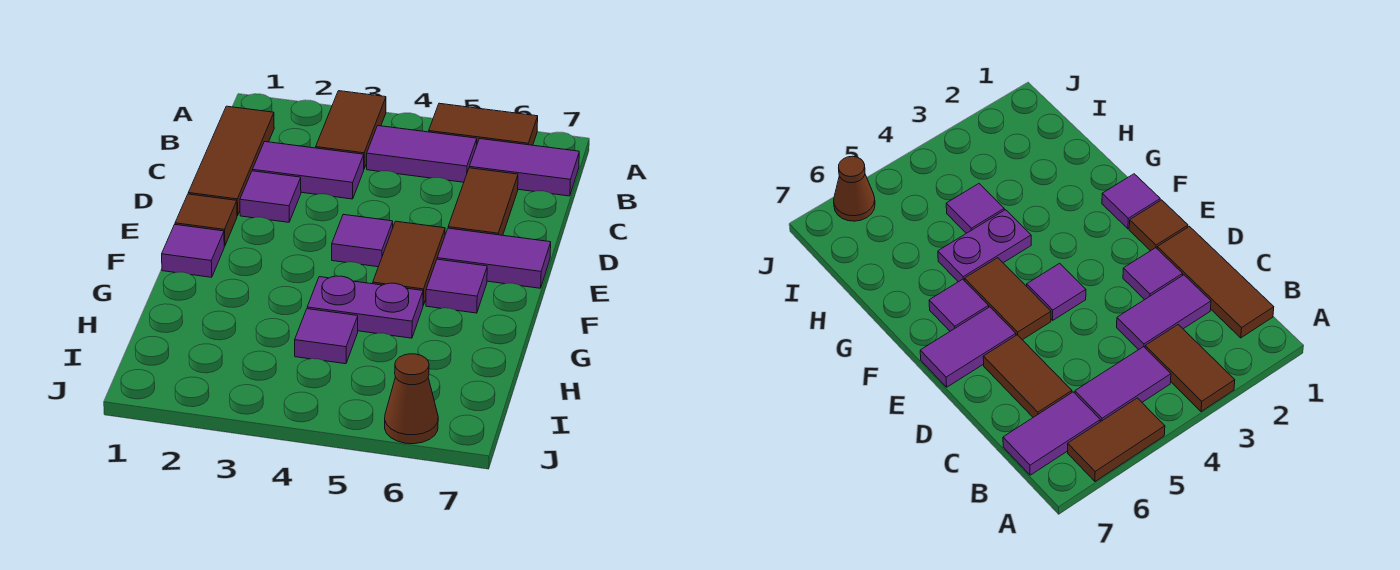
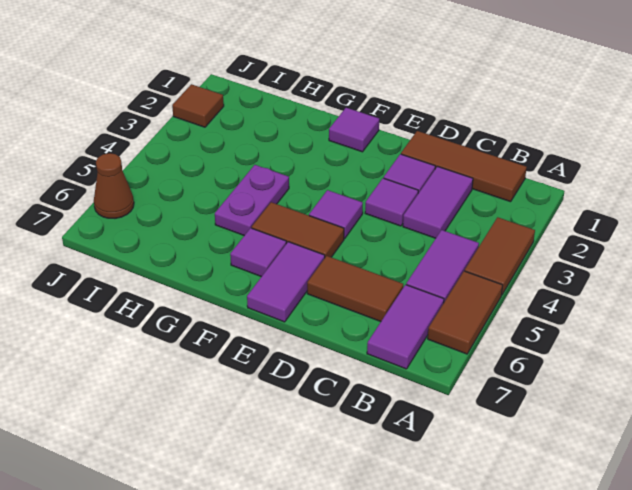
brown 1x2 tile [316,91,386,168] -> brown 1x2 tile turned to [465,217,535,295]
brown 1x1 tile [175,194,237,246] -> brown 1x1 tile moved to [172,84,224,127]
purple 1x1 tile [295,309,358,364] -> purple 1x1 tile moved to [365,178,418,226]

